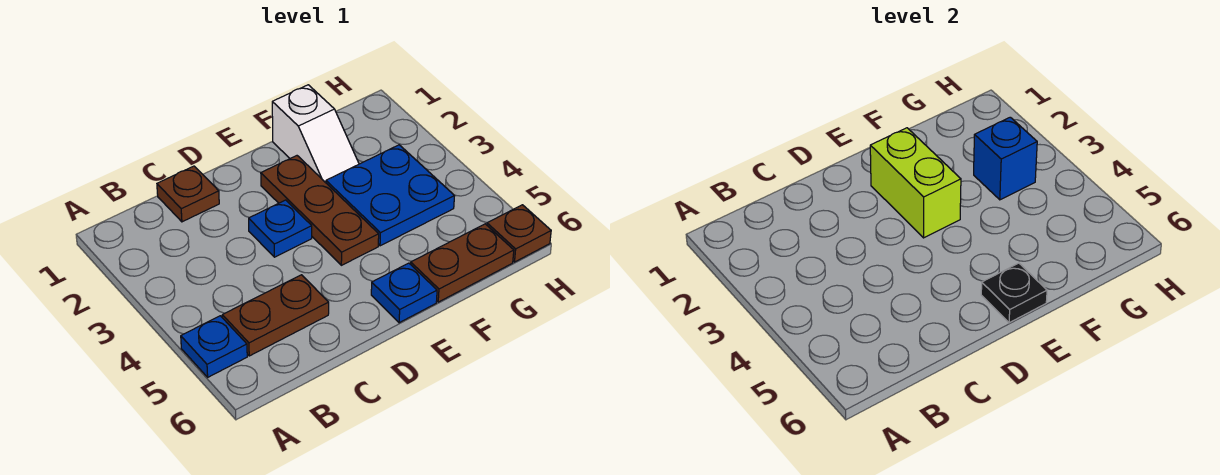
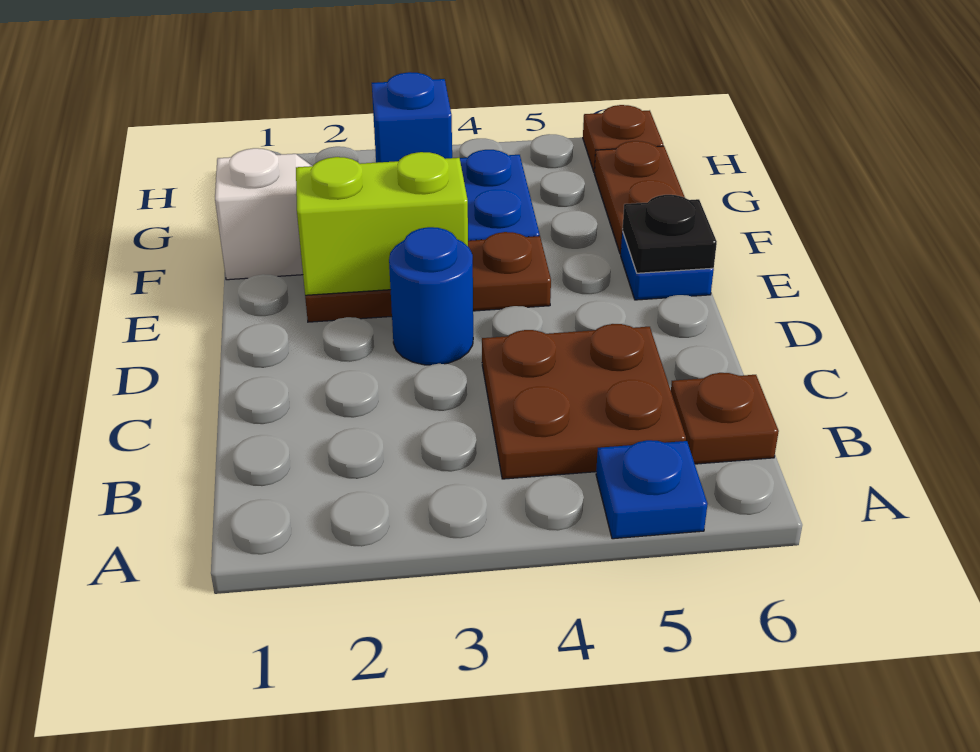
brown 1x2 plate [222,275,329,356] -> brown 2x2 plate [482,324,686,479]
brown 1x1 plate [157,166,219,222] -> brown 1x1 plate moved to [671,373,779,464]
blue 1x1 plate [249,200,312,257] -> blue 1x1 round brick [389,227,473,365]

